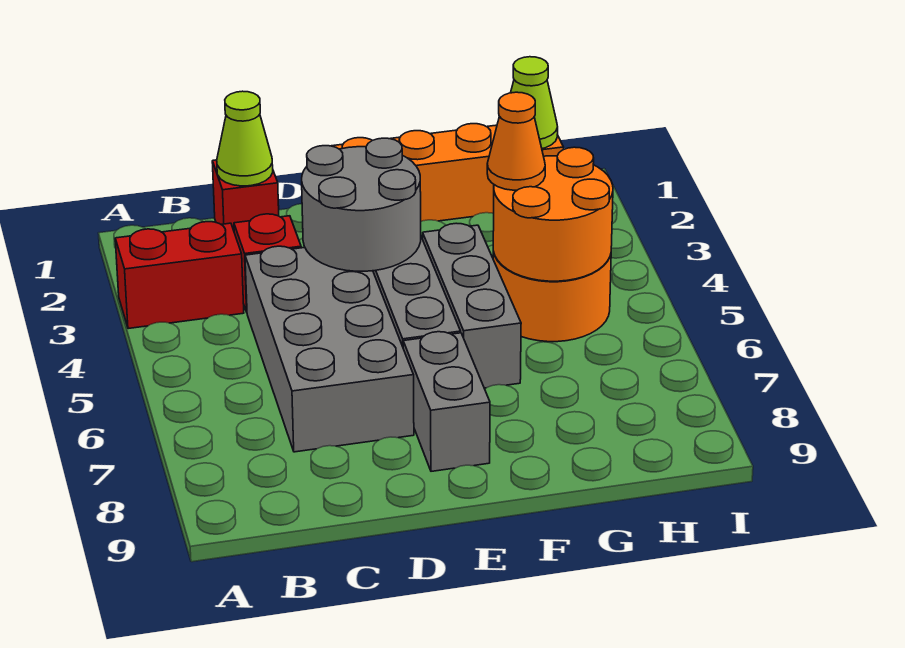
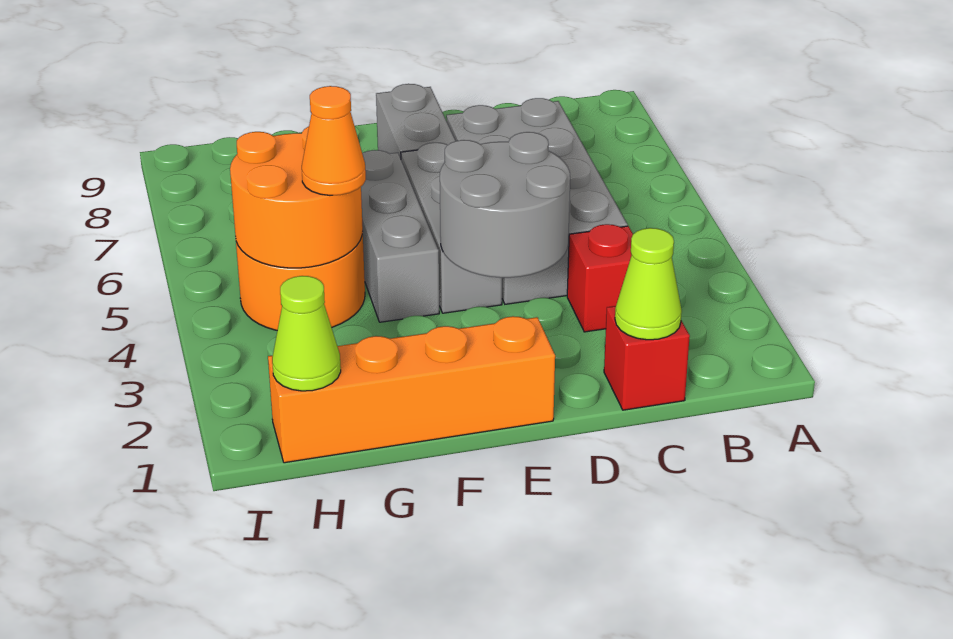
red 1x2 brick [115,222,244,329] -> none

